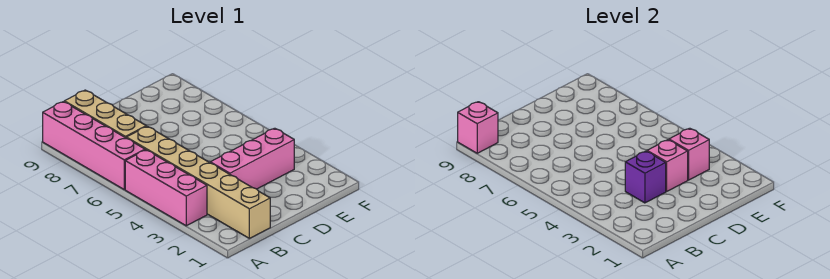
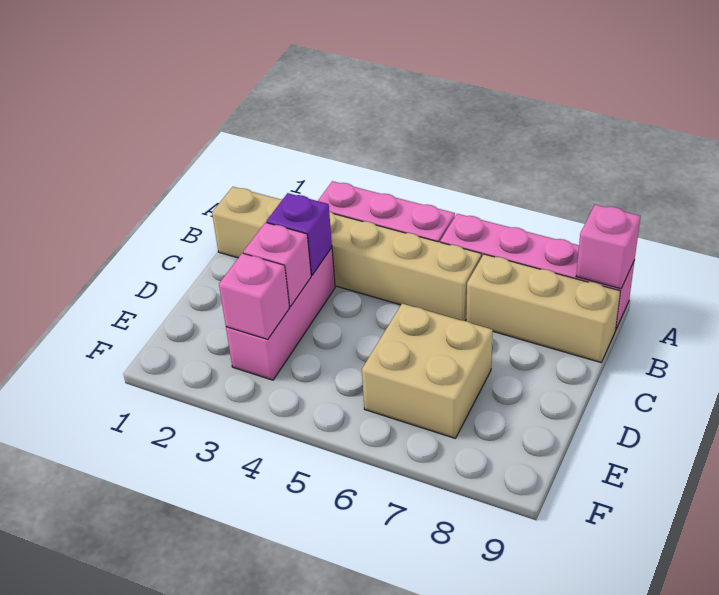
none -> tan 2x2 brick [362,304,493,438]

